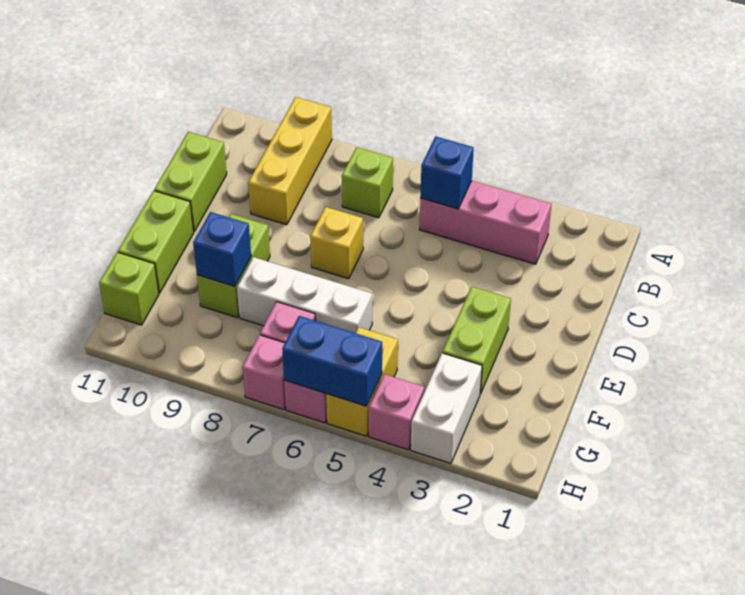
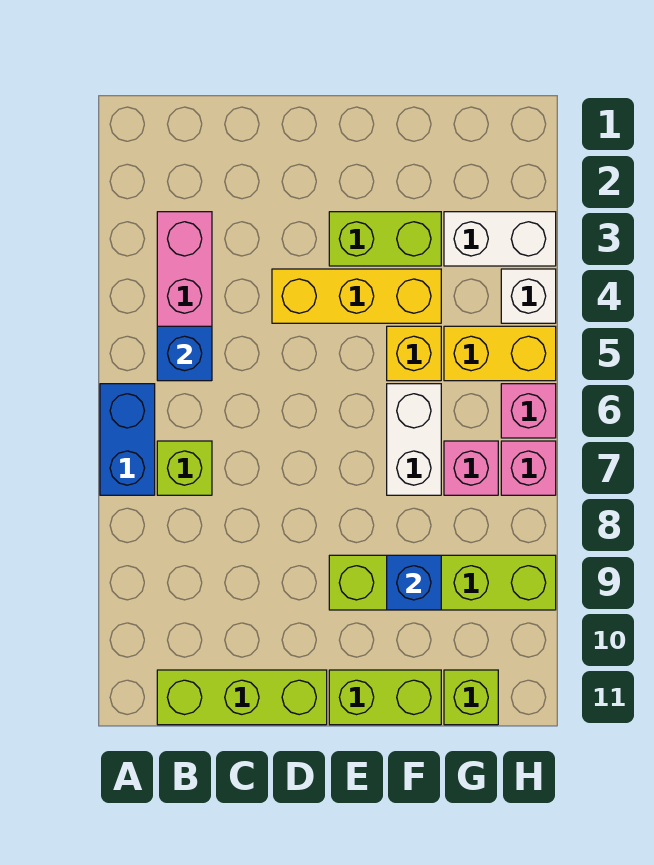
yellow 1x3 brick [248,97,332,225] -> yellow 1x3 brick moved to [272,269,441,323]
lime 1x2 brick [154,132,227,231] -> lime 1x3 brick [157,670,327,725]
yellow 1x1 brick [310,207,363,279] -> yellow 1x1 brick moved to [387,326,441,381]
lime 1x2 brick [197,214,270,318] -> lime 1x4 brick [329,555,556,610]
white 1x3 brick [237,257,372,333] -> white 1x2 brick [387,384,441,495]
pink 1x1 brick [369,374,424,450] -> white 1x1 brick [501,269,556,323]
blue 1x2 brick [282,316,382,406] -> blue 1x2 brick moved to [100,384,155,495]

